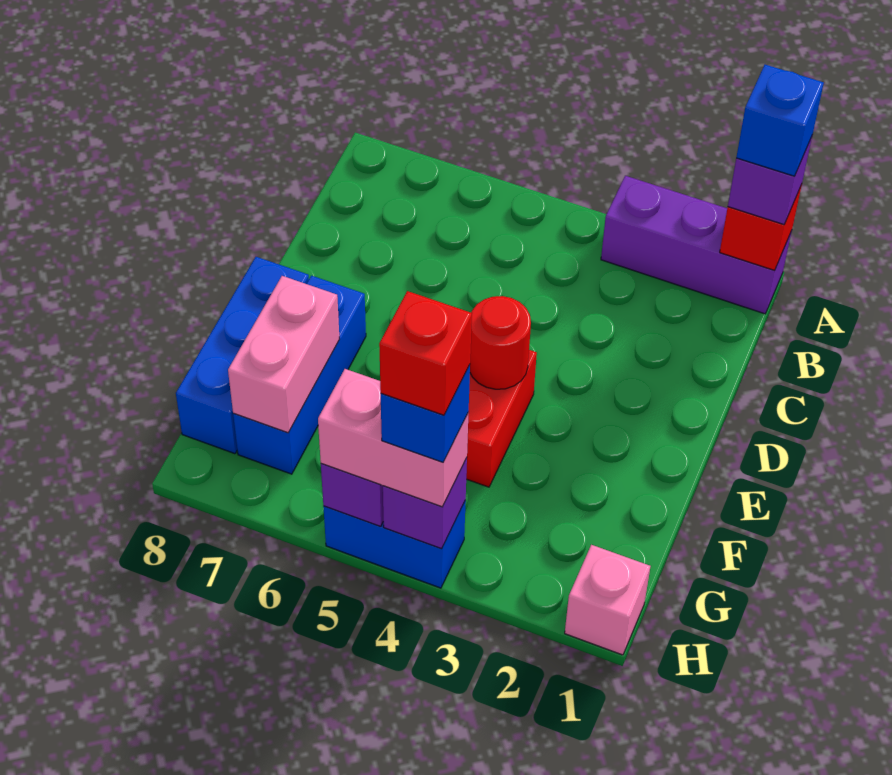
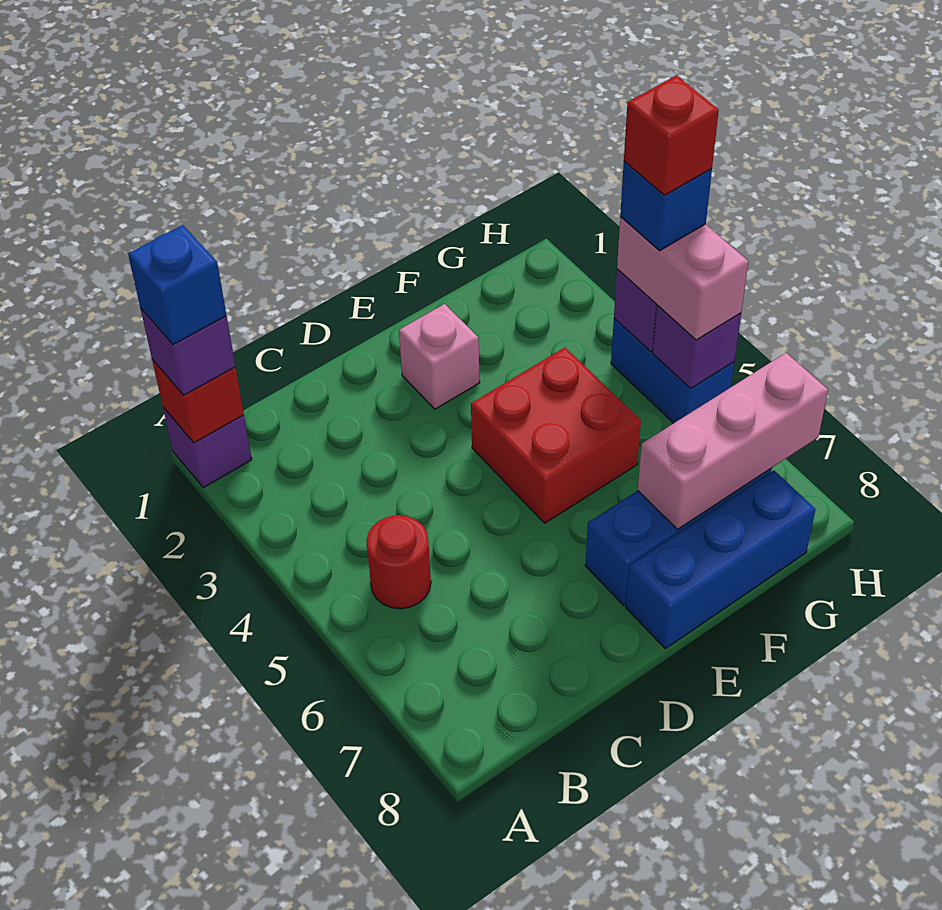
purple 1x3 brick [601,176,792,314] -> purple 1x1 brick [163,407,252,488]
red 1x1 round brick [470,296,531,389] -> red 1x1 round brick moved to [366,515,431,609]
pink 1x2 brick [228,276,339,433] -> pink 1x3 brick [638,353,828,529]
pink 1x1 brick [565,545,650,655] -> pink 1x1 brick moved to [399,304,480,409]

